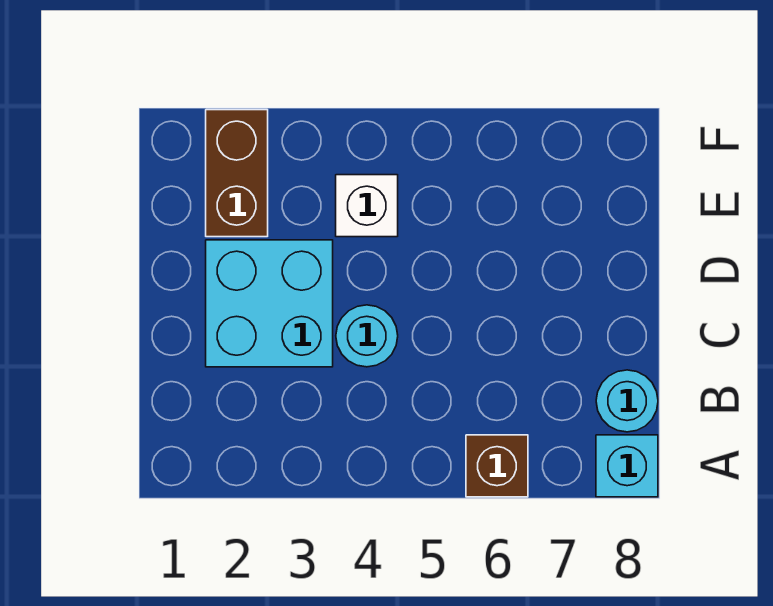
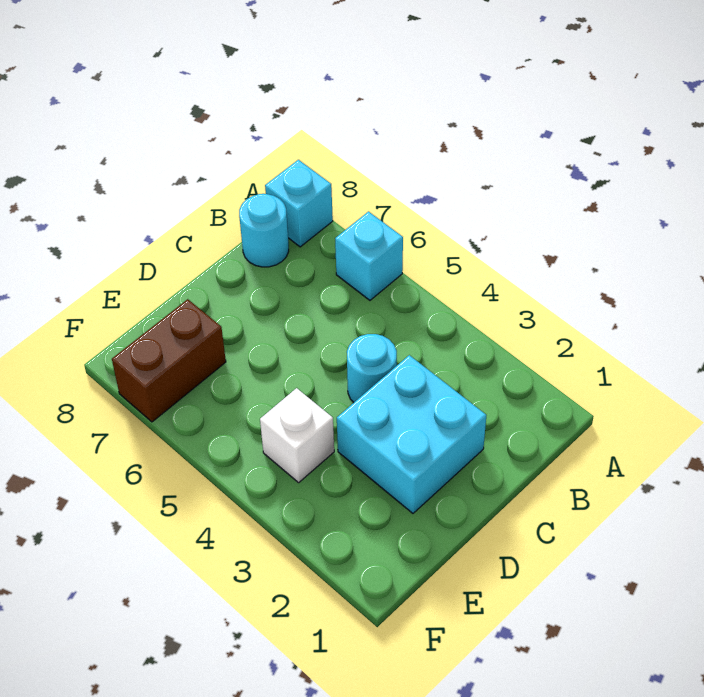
brown 1x1 brick [466,435,528,497] -> cyan 1x1 brick [335,212,403,300]
brown 1x2 brick [206,110,268,237] -> brown 1x2 brick moved to [112,299,226,422]

